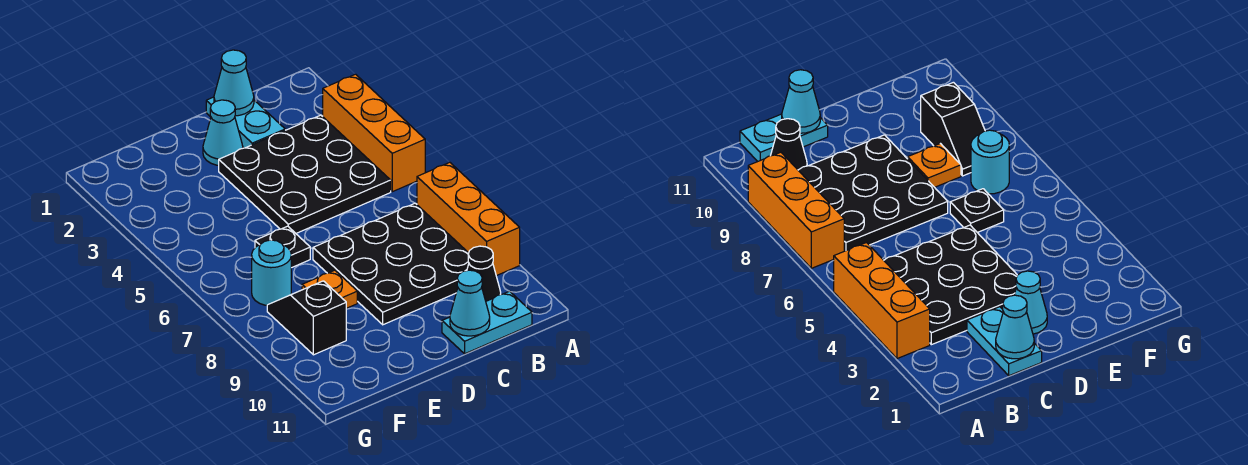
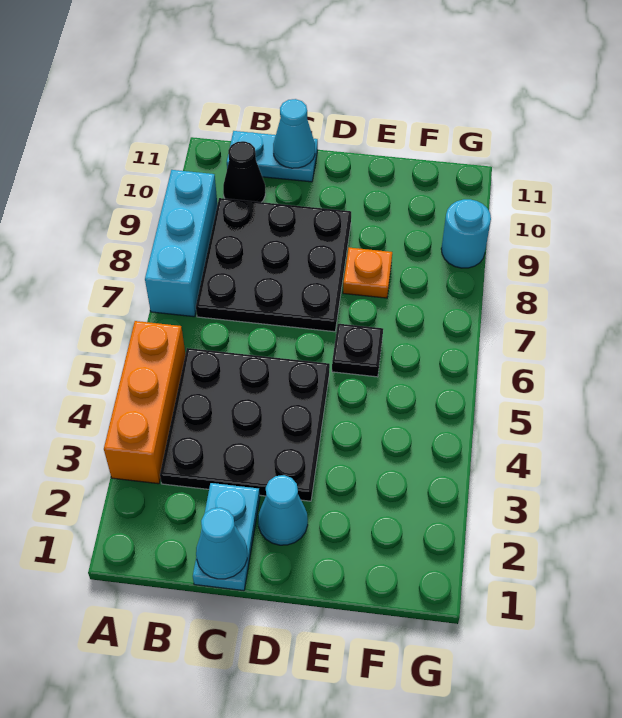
orange 1x3 brick [417,162,520,276] -> cyan 1x3 brick [145,170,217,317]
cyan 1x1 round brick [252,240,291,305] -> cyan 1x1 round brick moved to [441,199,491,268]
black 1x2 slope [267,281,346,355] -> none

